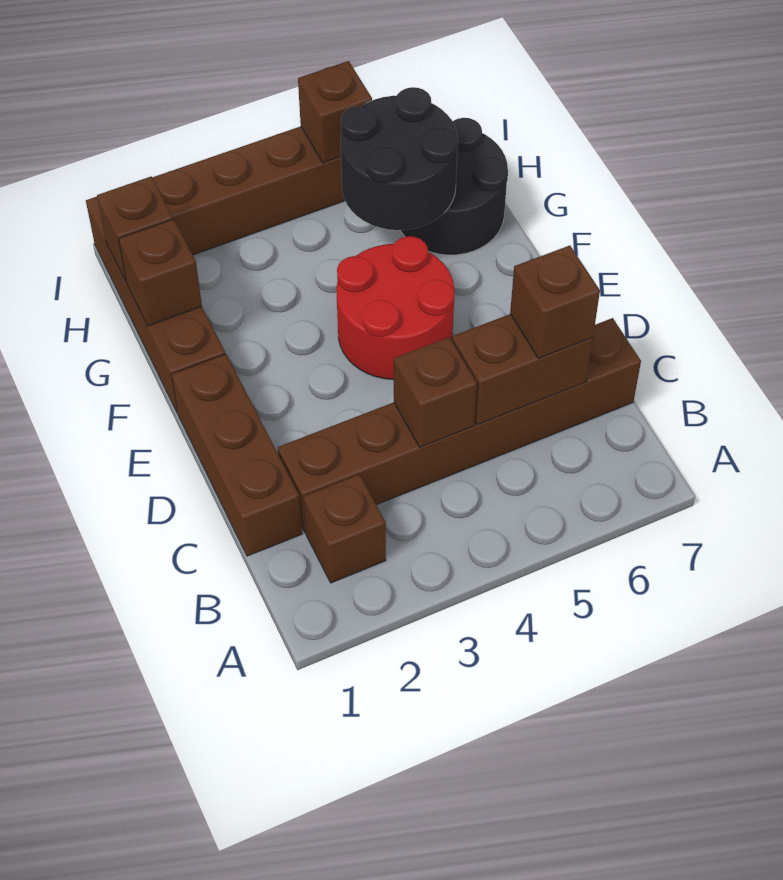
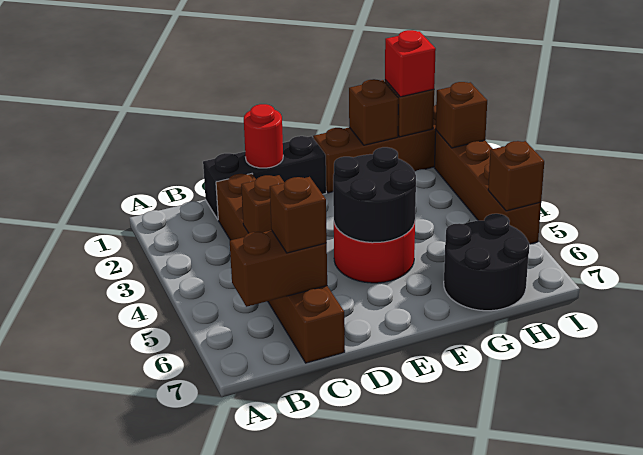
brown 1x1 brick [303,475,386,583] -> brown 1x1 brick moved to [436,82,487,148]
brown 1x3 brick [171,354,302,556] -> black 1x3 brick [203,136,326,219]
brown 1x2 brick [452,314,593,425] -> brown 1x2 brick turned to [230,230,327,307]
none -> red 1x1 round brick [244,104,283,168]
black 2x2 round brick [340,87,458,230] -> black 2x2 round brick moved to [333,147,416,243]
none -> red 1x1 brick [385,30,436,97]

